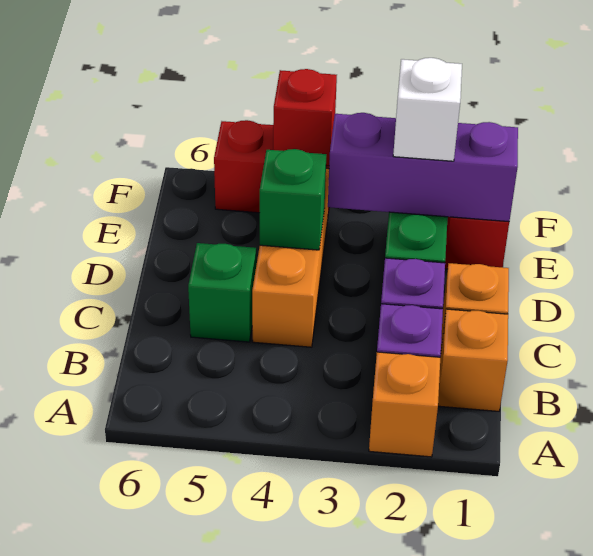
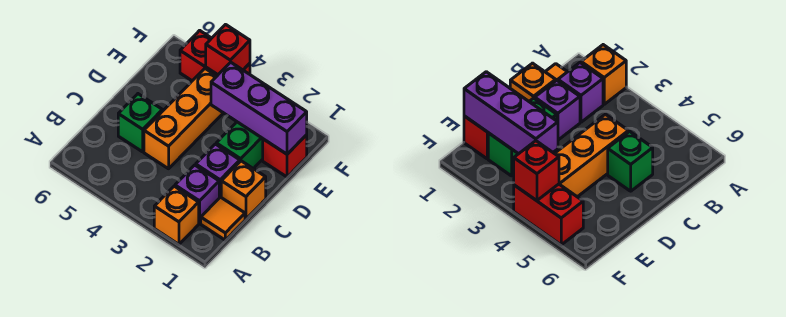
orange 1x1 brick [438,309,508,411] -> orange 1x1 tile [201,197,245,240]
green 1x1 brick [260,149,326,250] -> none
white 1x1 brick [393,58,462,161] -> none

